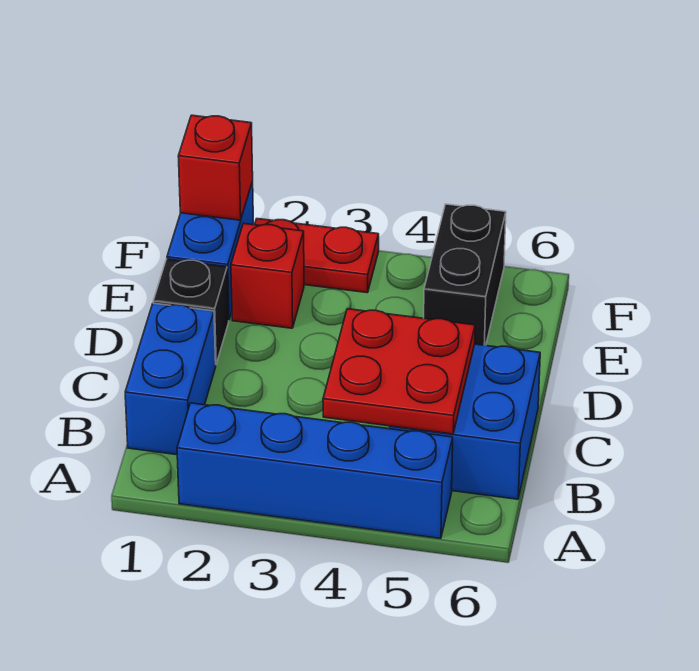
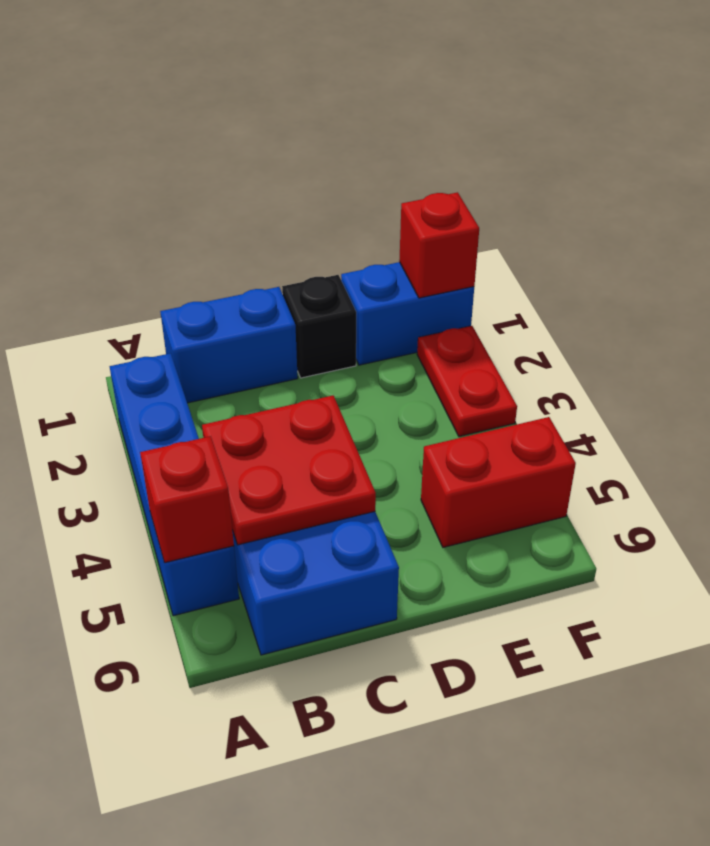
red 1x1 brick [231,223,304,328] -> red 1x1 brick moved to [140,436,234,563]
black 1x2 brick [424,204,506,345] -> red 1x2 brick [421,417,576,547]

